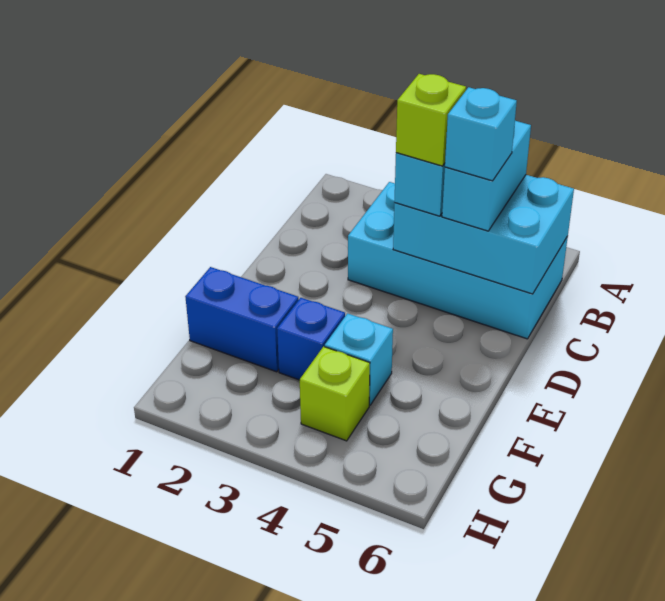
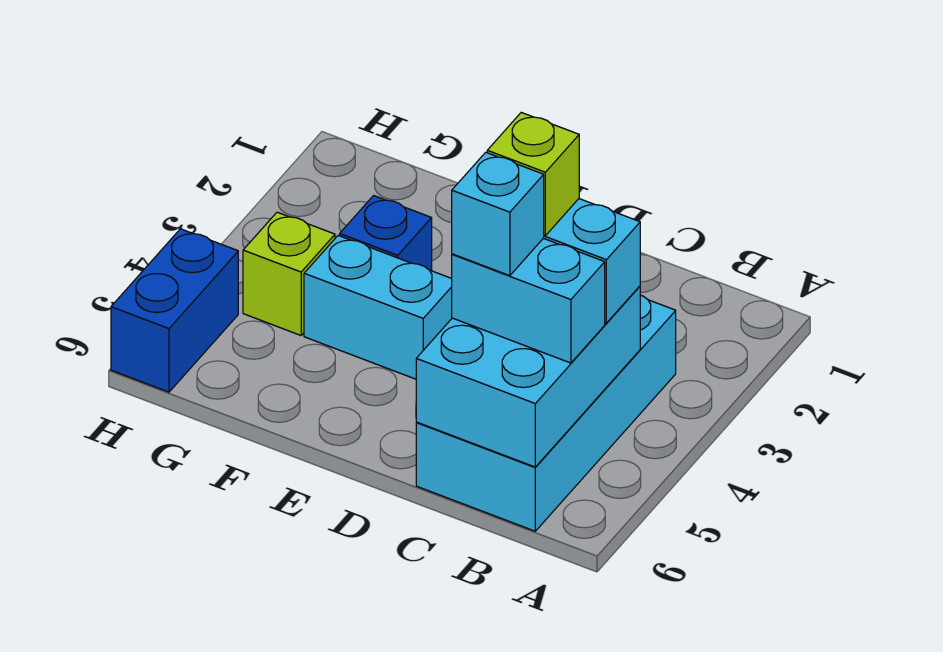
blue 1x2 brick [185,267,299,372] -> blue 1x2 brick moved to [111,229,238,392]
cyan 1x1 brick [325,313,393,405] -> cyan 1x2 brick [304,236,452,379]

